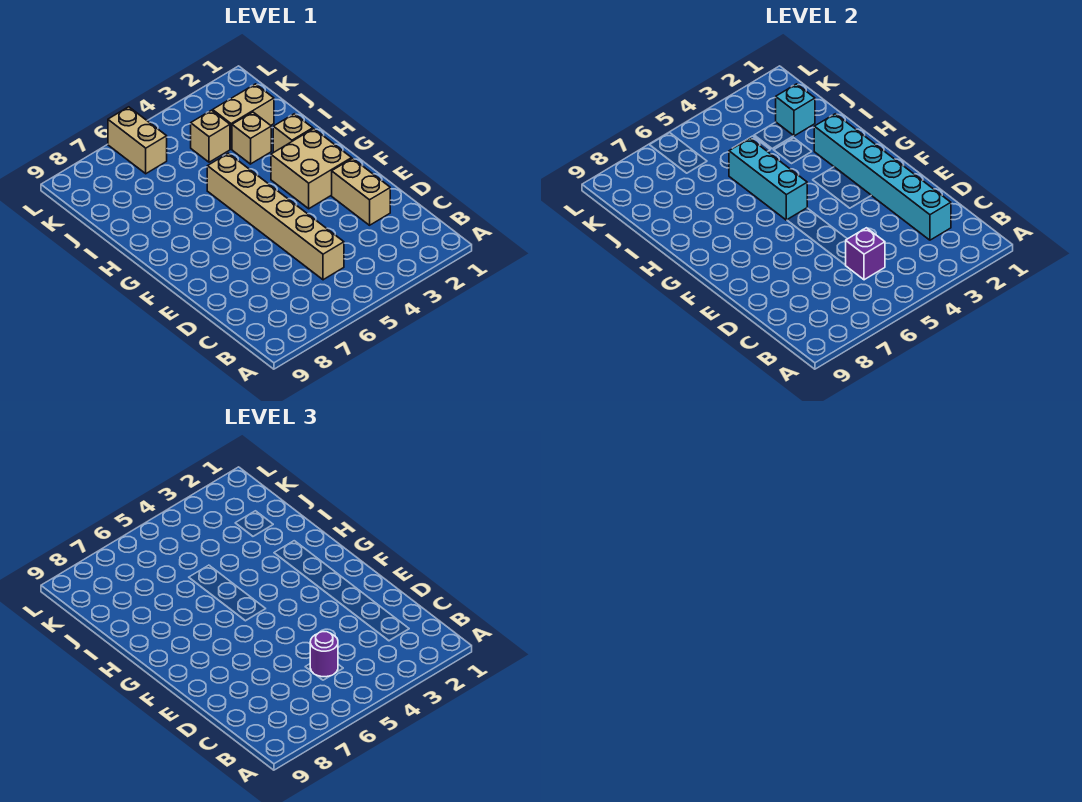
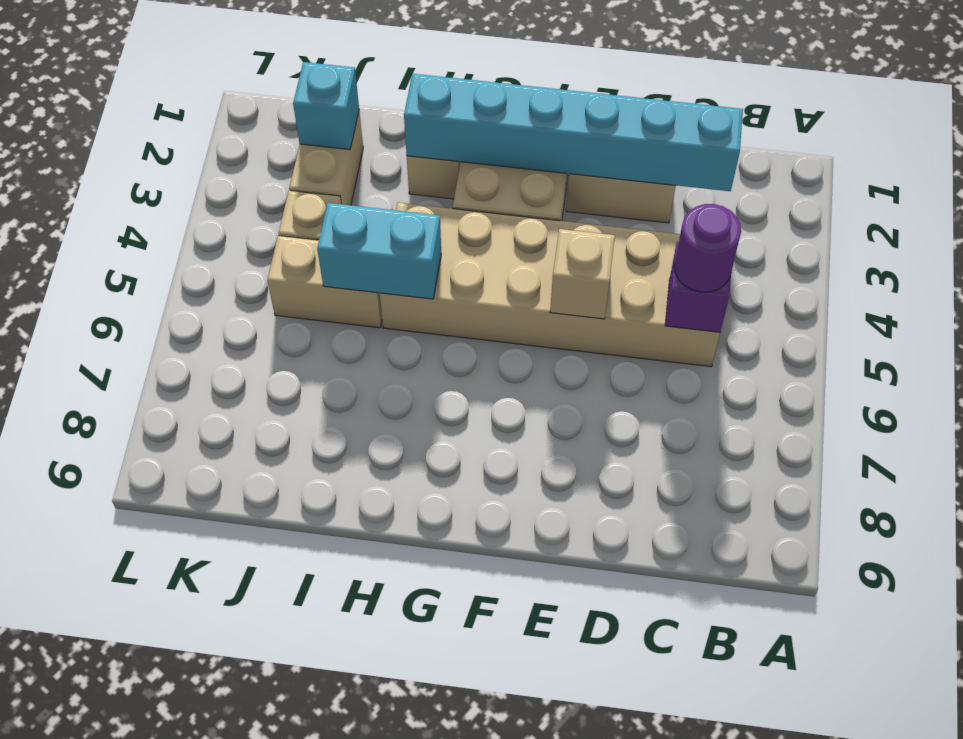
tan 1x6 brick [207,153,344,280] -> tan 2x6 brick [380,203,720,367]
cyan 1x3 brick [729,139,807,220] -> cyan 1x2 brick [317,203,441,299]
tan 1x1 brick [232,112,271,164] -> tan 1x1 brick moved to [550,229,615,319]
tan 1x2 brick [108,107,167,174] -> tan 1x2 brick moved to [267,236,382,328]

